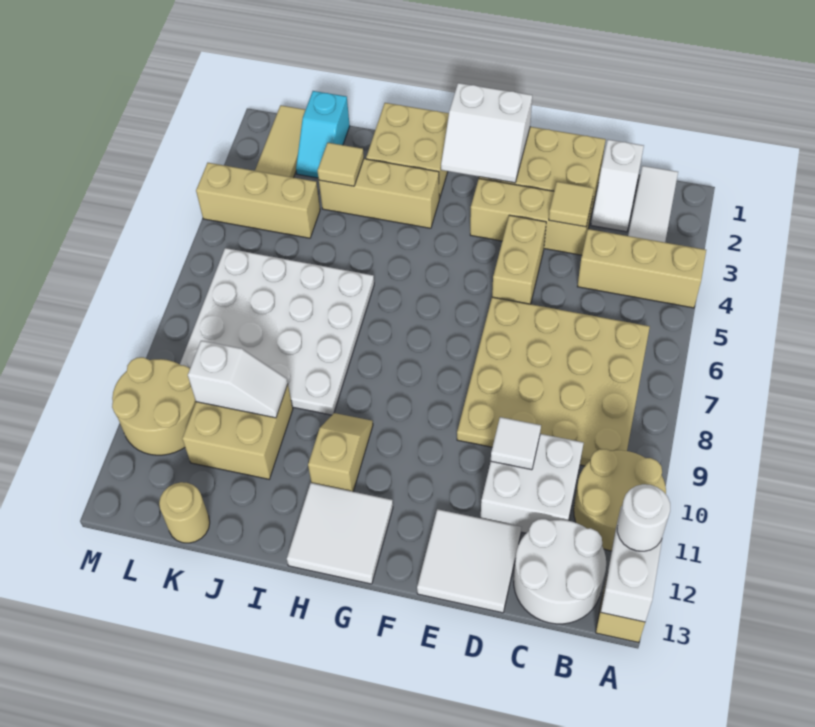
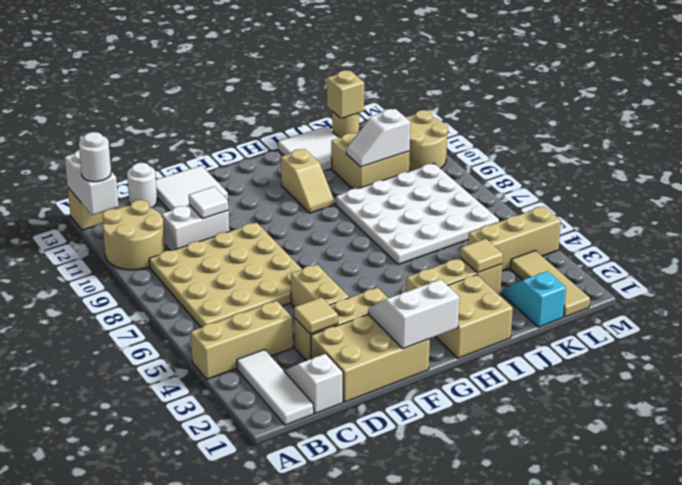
white 2x2 round brick [514,519,606,624] -> white 1x1 round brick [127,163,157,208]
white 2x2 brick [481,434,584,533] -> white 1x2 brick [162,205,229,251]
white 2x2 tile [287,483,393,584] -> white 2x2 tile moved to [278,126,338,171]
none -> tan 1x1 brick [327,70,364,118]

